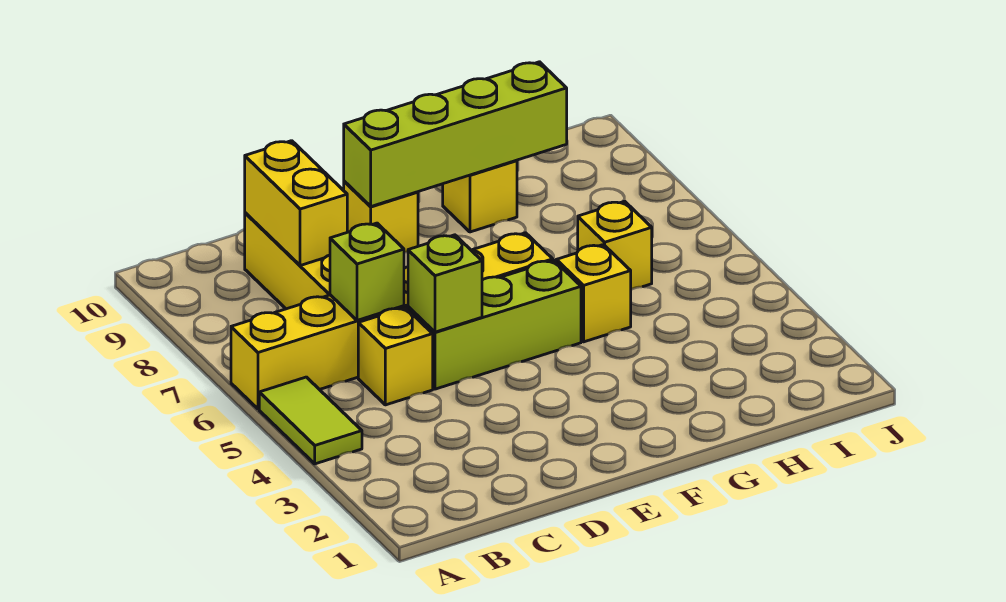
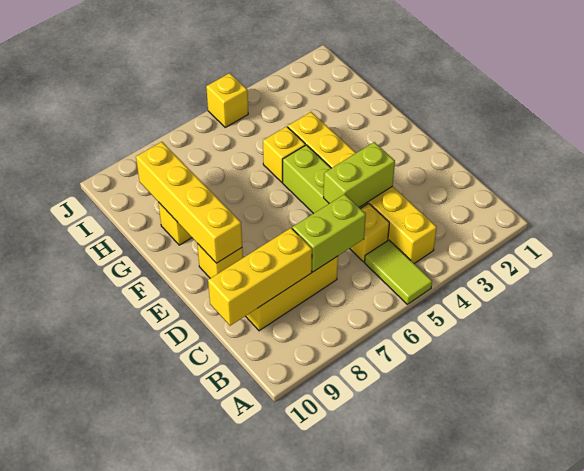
lime 1x2 tile [259,377,362,464] -> lime 1x2 tile turned to [365,240,432,304]
yellow 1x6 brick [231,233,553,409] -> yellow 1x6 brick moved to [288,112,437,263]
lime 1x1 brick [330,223,404,320] -> lime 1x2 brick [292,194,366,272]
yellow 1x2 brick [245,141,347,266] -> yellow 1x3 brick [208,228,312,326]
lime 1x1 brick [408,235,482,332] -> lime 1x2 brick [323,142,395,207]
lime 1x4 brick [344,62,567,206] -> yellow 1x4 brick [136,142,242,263]
yellow 1x1 brick [578,201,652,289] -> yellow 1x1 brick moved to [206,73,248,127]

